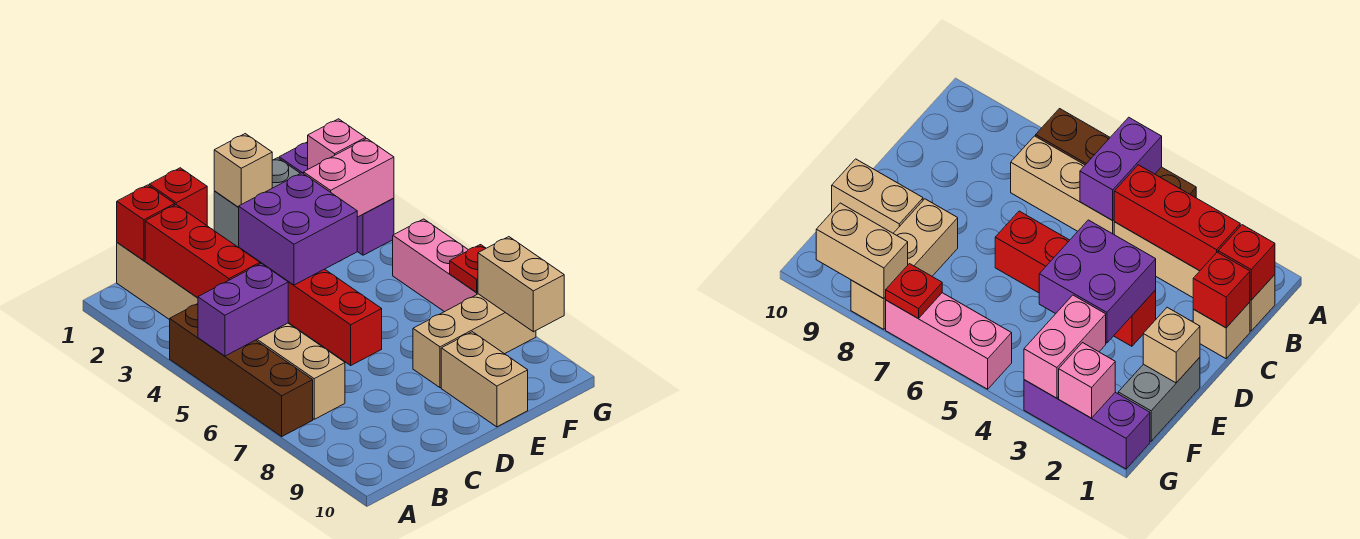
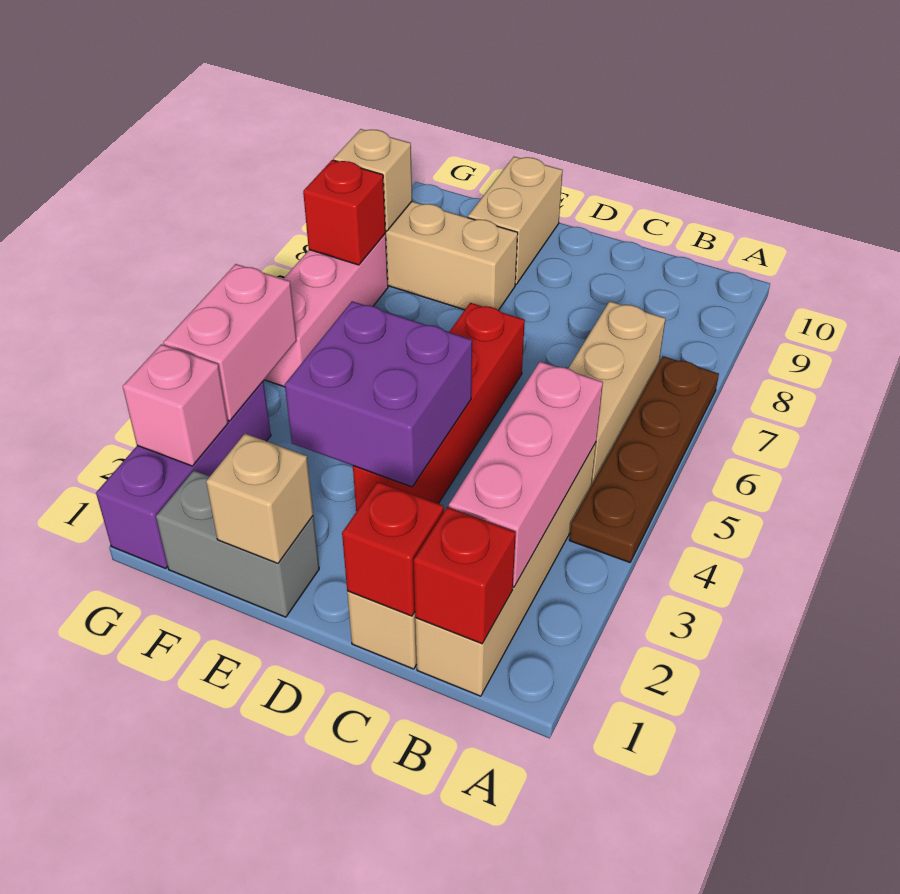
brown 1x4 brick [170,304,313,436] -> brown 1x4 plate [569,356,719,562]
purple 1x2 brick [198,263,288,356] -> none
red 1x3 brick [145,205,260,298] -> pink 1x3 brick [449,362,603,587]
pink 1x2 brick [304,139,394,217] -> pink 1x2 brick turned to [163,264,297,421]
red 1x1 plate [450,245,486,293] -> red 1x1 brick [303,160,386,265]
tan 1x2 brick [478,237,564,332] -> tan 1x1 brick [333,129,412,231]

